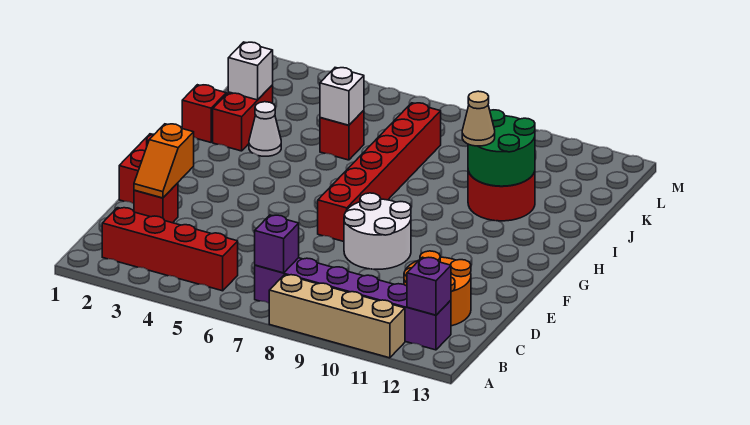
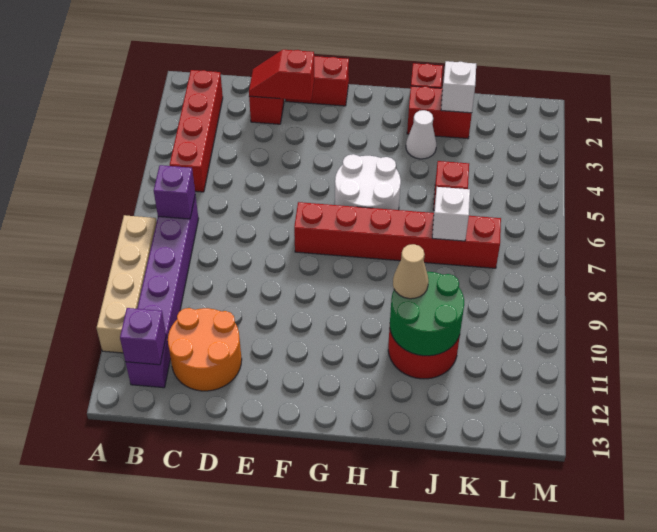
orange 1x2 slope [134,124,194,198] -> red 1x2 slope [249,50,314,101]
white 2x2 round brick [344,193,411,269] -> white 2x2 round brick moved to [335,154,401,210]
white 1x1 brick [320,68,364,125] -> white 1x1 brick moved to [432,187,470,241]

